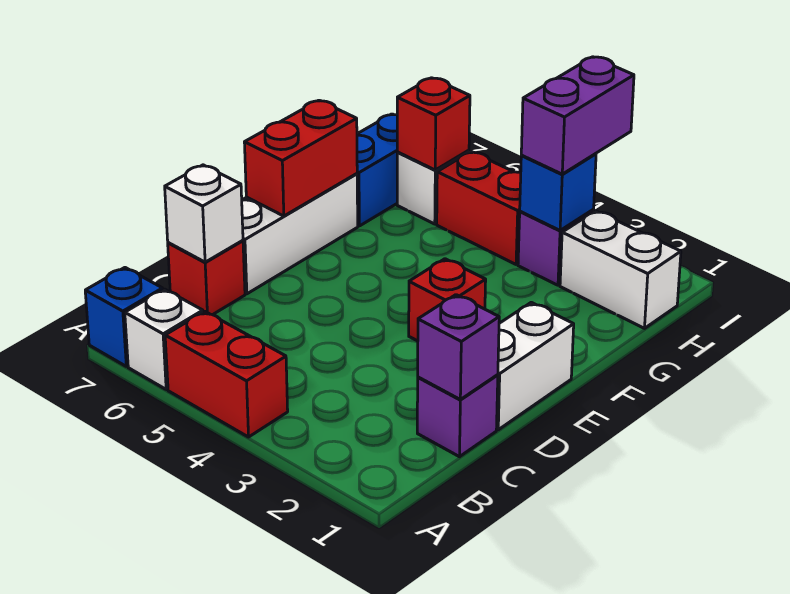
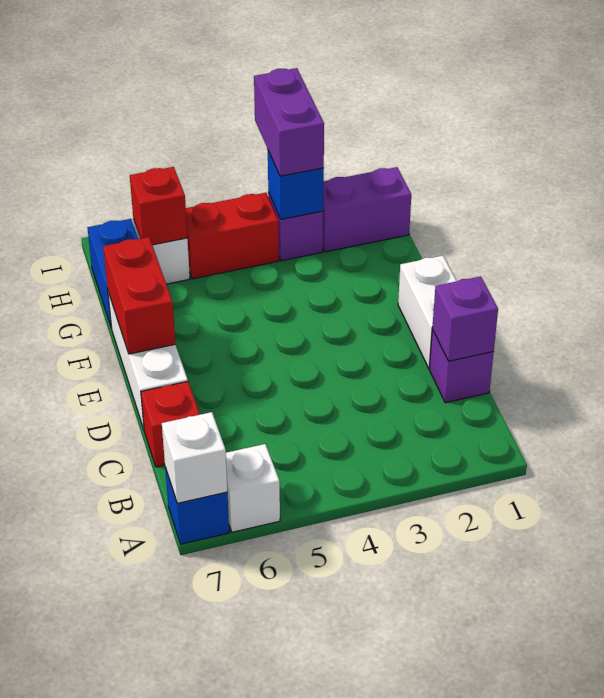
red 1x2 brick [165,311,288,437] -> none
white 1x1 brick [165,165,243,262] -> white 1x1 brick moved to [162,412,227,503]
red 1x1 brick [409,259,486,341] -> none
white 1x2 brick [560,211,681,328] -> purple 1x2 brick [323,167,411,252]

